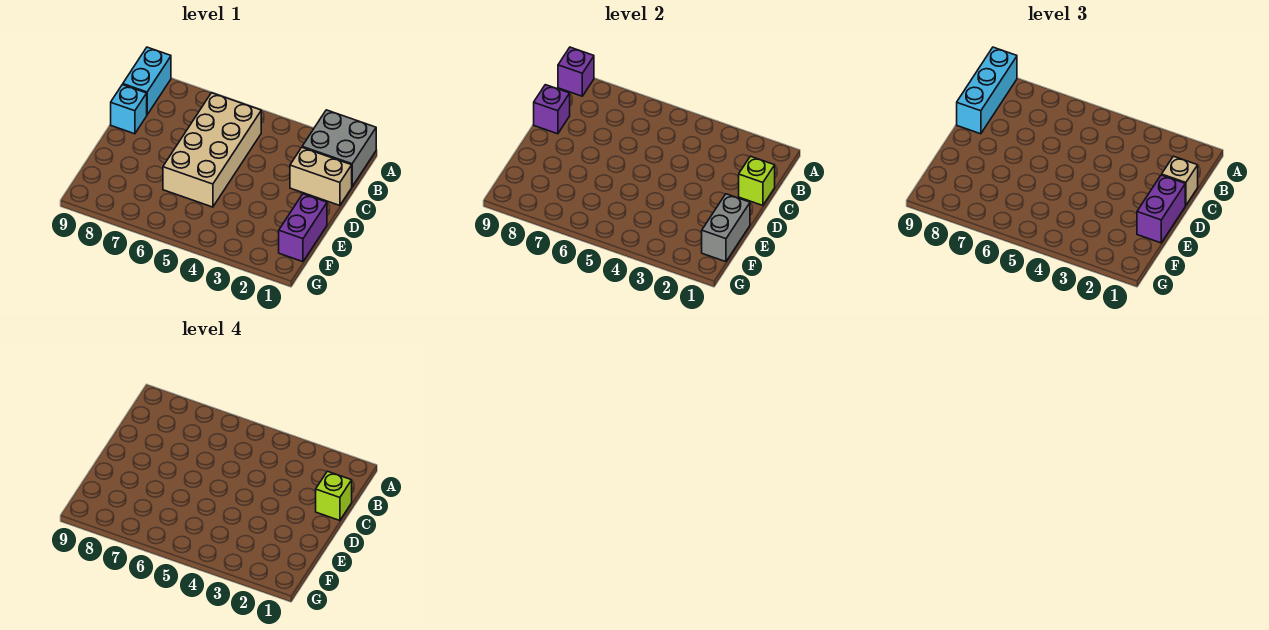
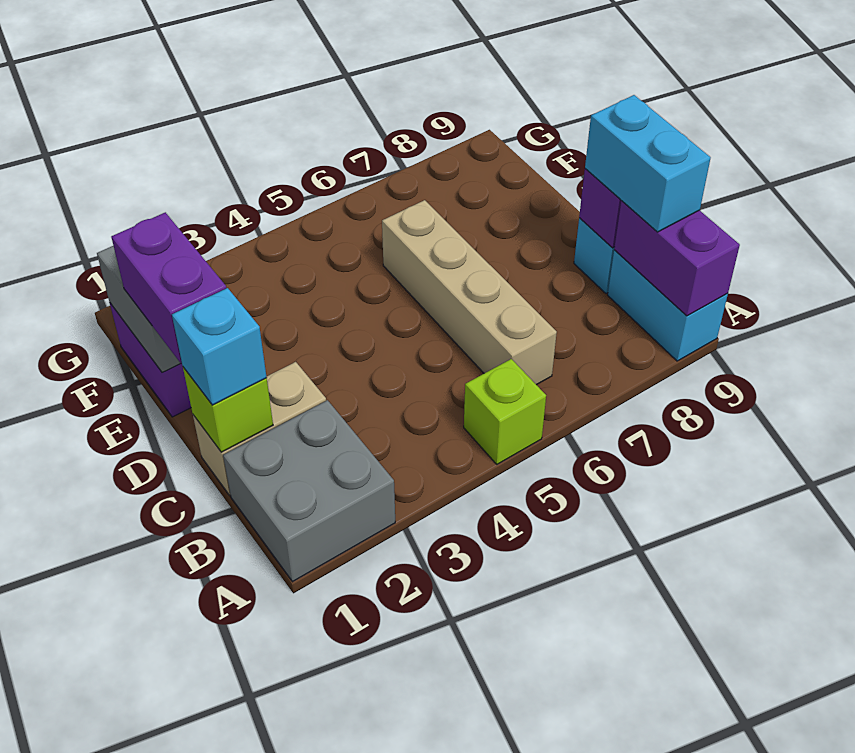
purple 1x1 brick [558,47,594,96] -> purple 1x2 brick [614,201,740,316]
cyan 1x3 brick [957,47,1017,134] -> cyan 1x2 brick [585,95,710,232]
tan 2x4 brick [163,93,261,207] -> tan 1x4 brick [382,200,557,385]
tan 1x1 brick [1162,156,1198,206] -> cyan 1x1 brick [172,288,267,405]
lime 1x1 brick [316,471,352,521] -> lime 1x1 brick moved to [464,359,546,464]

